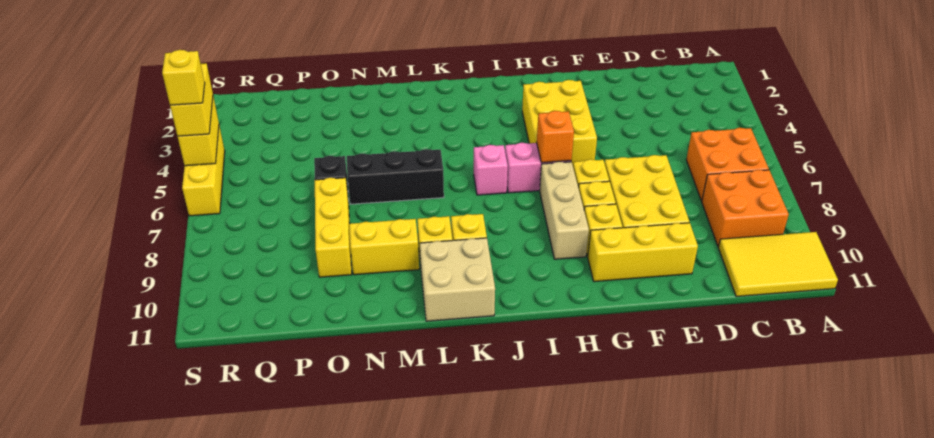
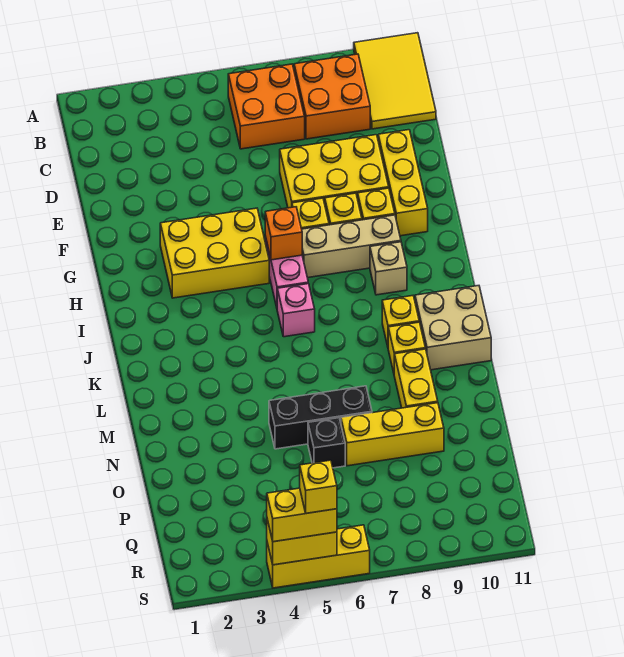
none -> tan 1x1 brick [370,242,407,295]
black 1x3 brick [347,149,444,204] -> black 1x3 brick turned to [269,386,372,449]

